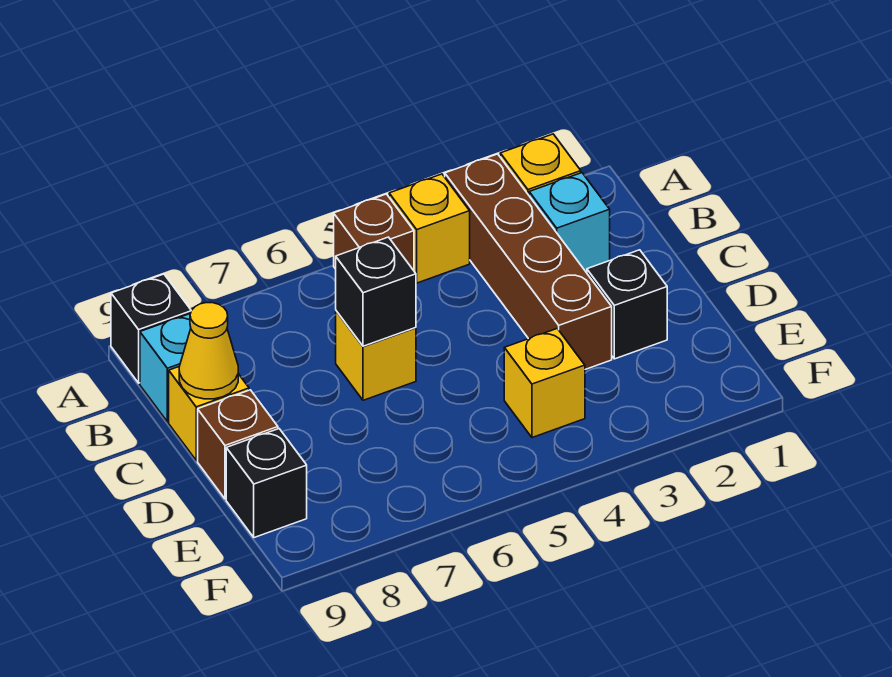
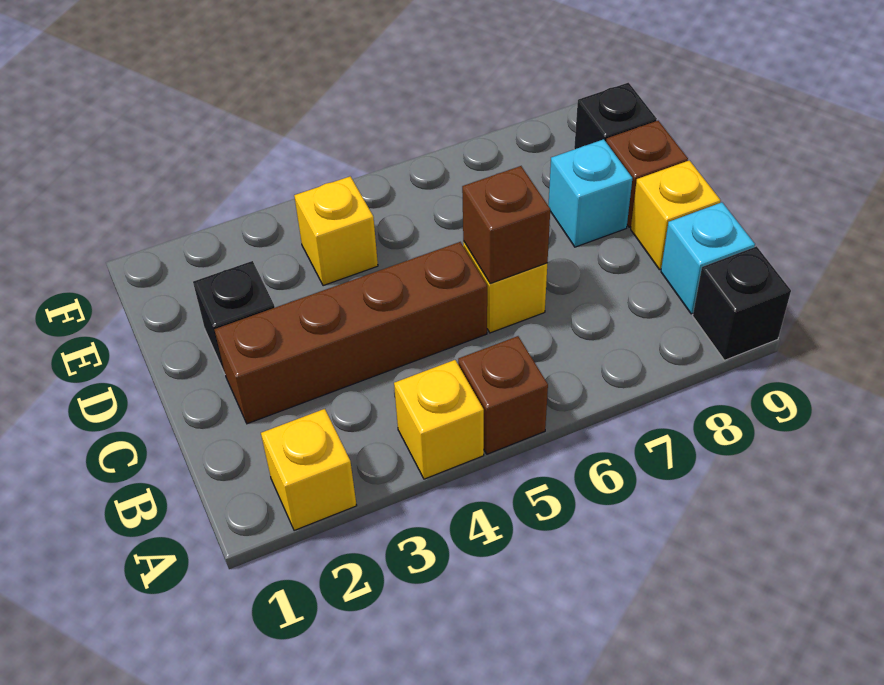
brown 1x4 brick [445,154,612,369] -> brown 1x4 brick turned to [214,242,487,424]
cyan 1x1 brick [529,173,610,271] -> cyan 1x1 brick moved to [548,139,632,247]
black 1x1 brick [336,237,416,346] -> brown 1x1 brick [462,166,550,284]
yellow 1x1 cone [179,303,238,399] -> none

